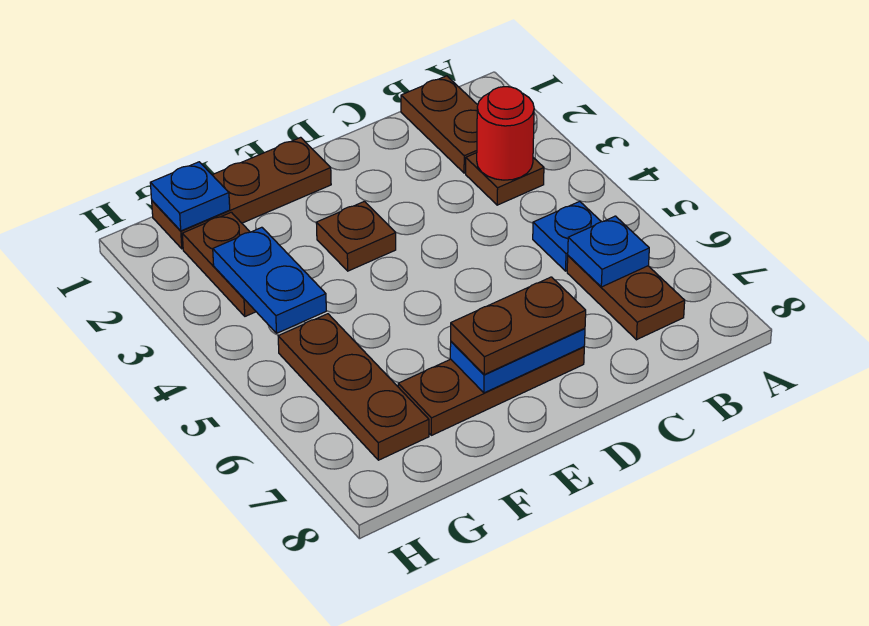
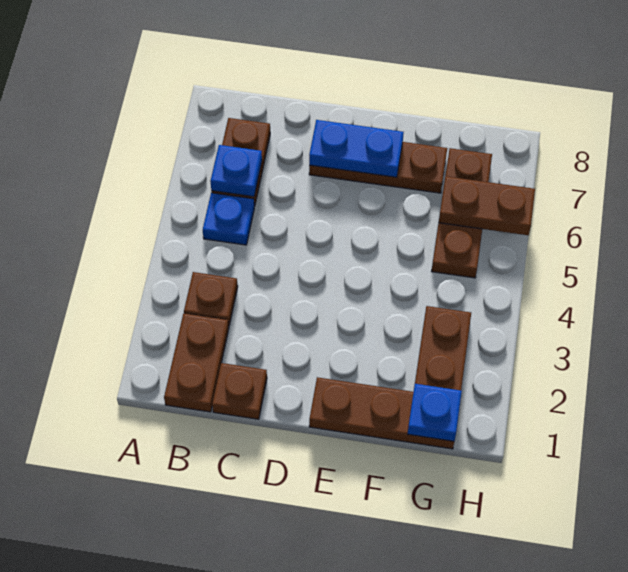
red 1x1 round brick [477,87,534,180] -> none
brown 1x2 plate [451,277,586,375] -> brown 1x2 plate moved to [439,176,535,235]
brown 1x1 plate [316,201,396,271] -> brown 1x1 plate moved to [212,363,267,419]
blue 1x2 plate [213,227,326,333] -> none

